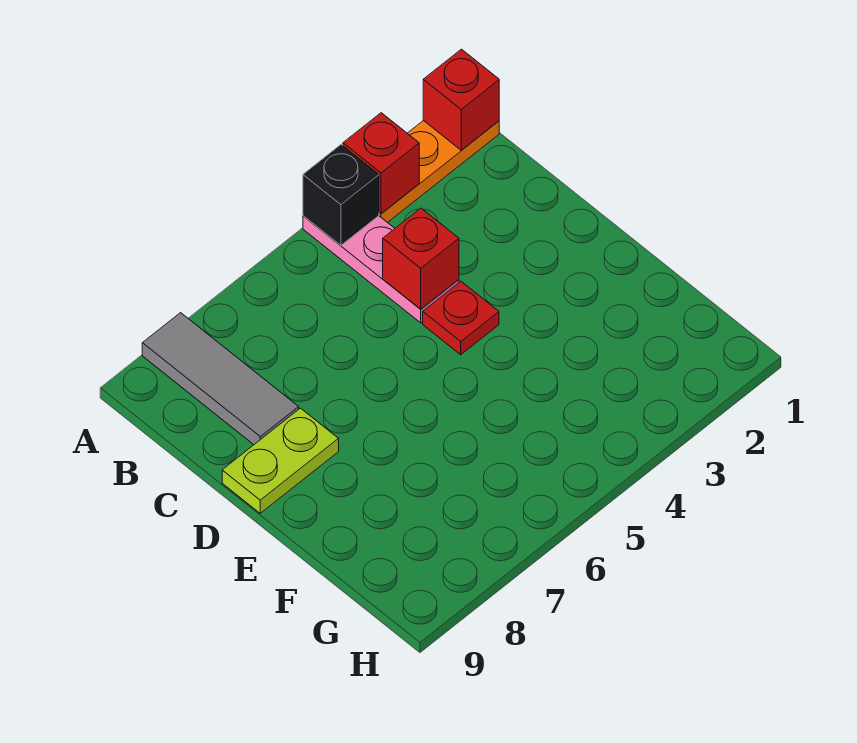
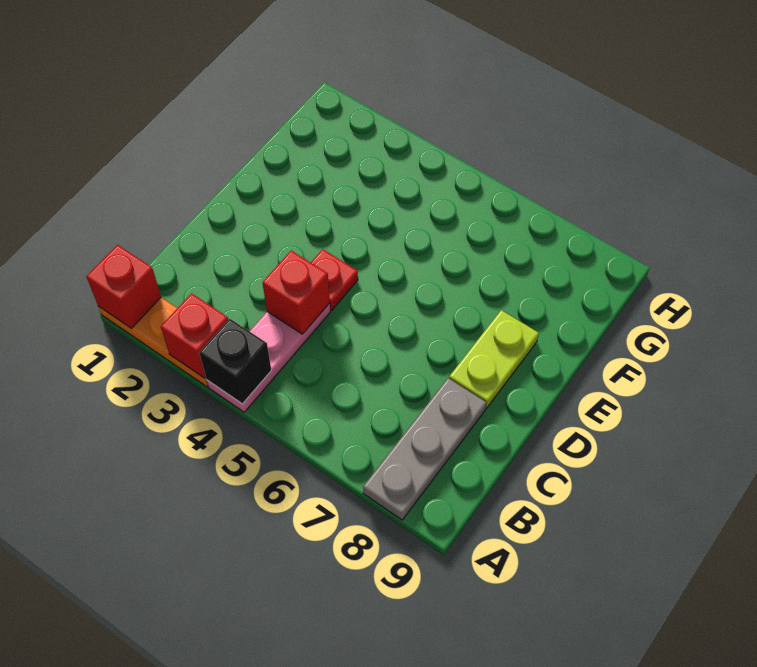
grey 1x3 tile [142,313,299,445] -> grey 1x3 plate [363,378,486,520]
lime 1x2 plate [222,408,339,513] -> lime 1x2 plate turned to [449,310,539,408]

